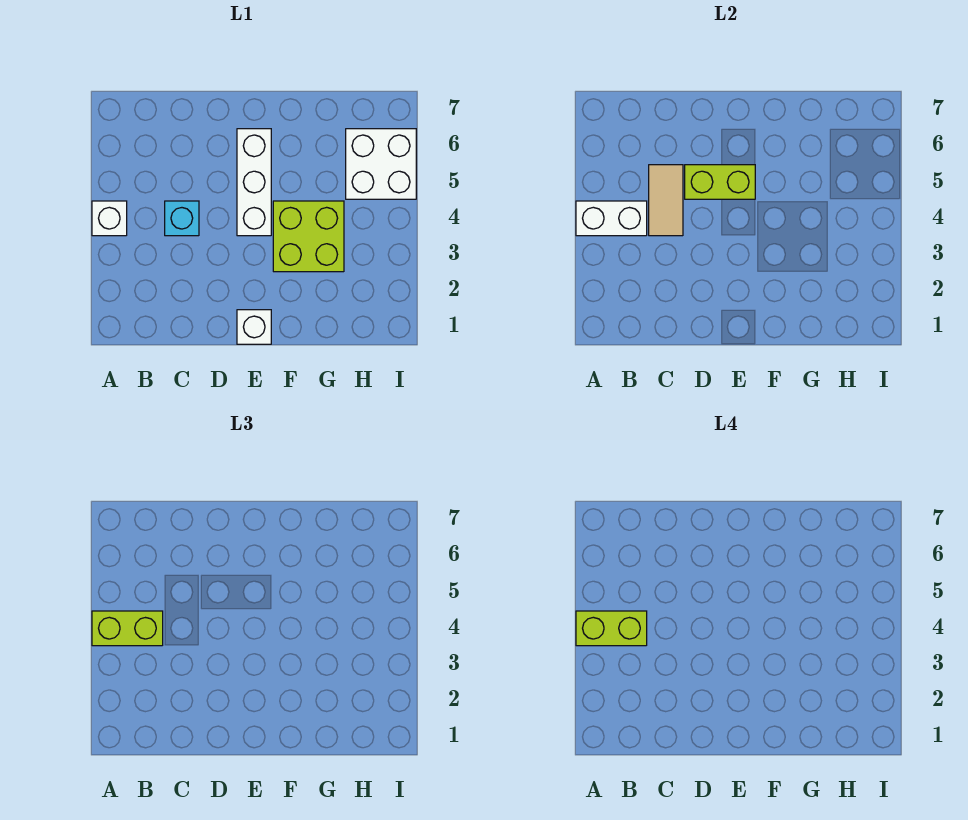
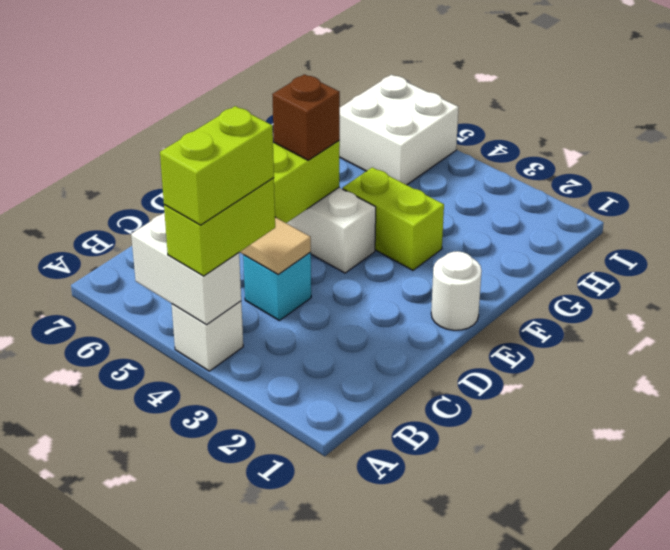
white 1x2 brick [576,201,647,236] -> white 1x2 brick turned to [131,213,241,325]
white 1x1 brick [237,310,271,344] -> white 1x1 round brick [431,251,482,330]
none -> brown 1x1 brick [272,74,340,160]
lime 2x2 brick [273,201,344,272] -> lime 1x2 brick [343,167,444,270]

